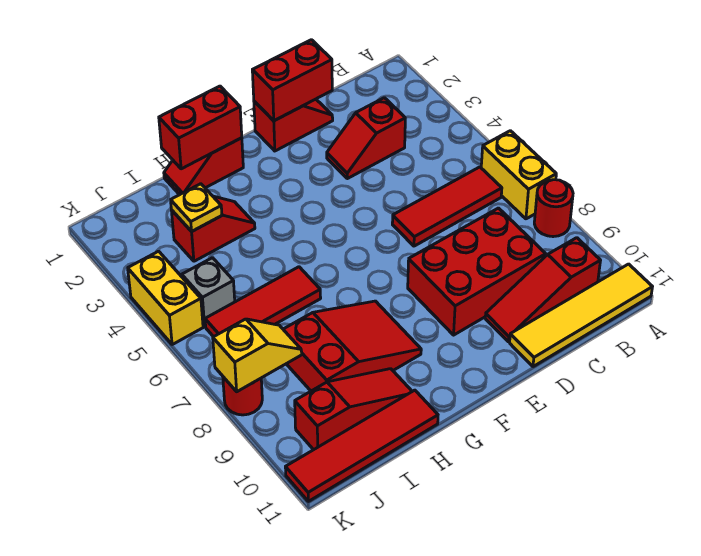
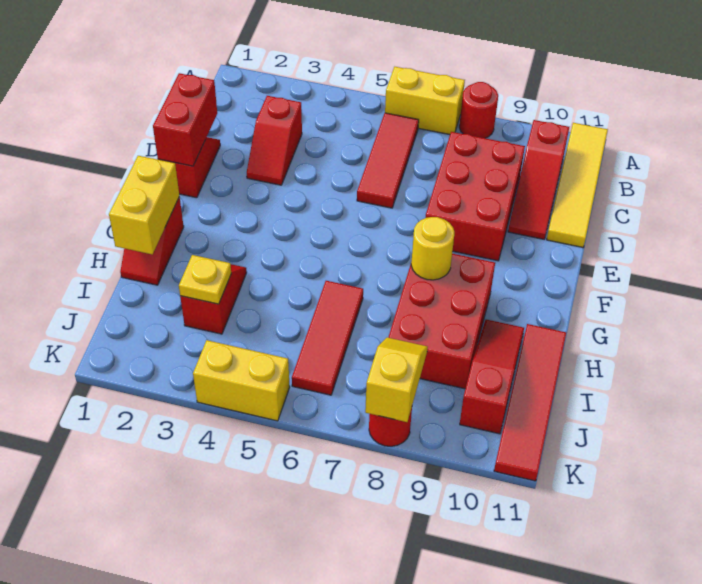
red 1x2 brick [159,86,242,169] -> yellow 1x2 brick [109,156,179,254]
red 2x3 slope [283,301,421,391] -> red 2x3 brick [388,254,495,389]
none -> yellow 1x1 round brick [411,217,454,280]
grey 1x1 brick [182,258,235,326] -> none

